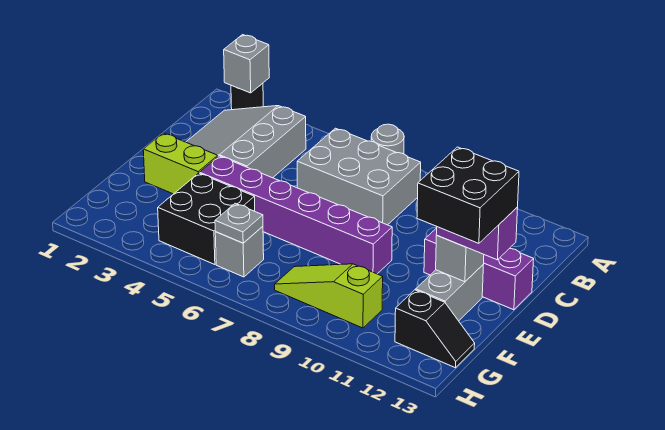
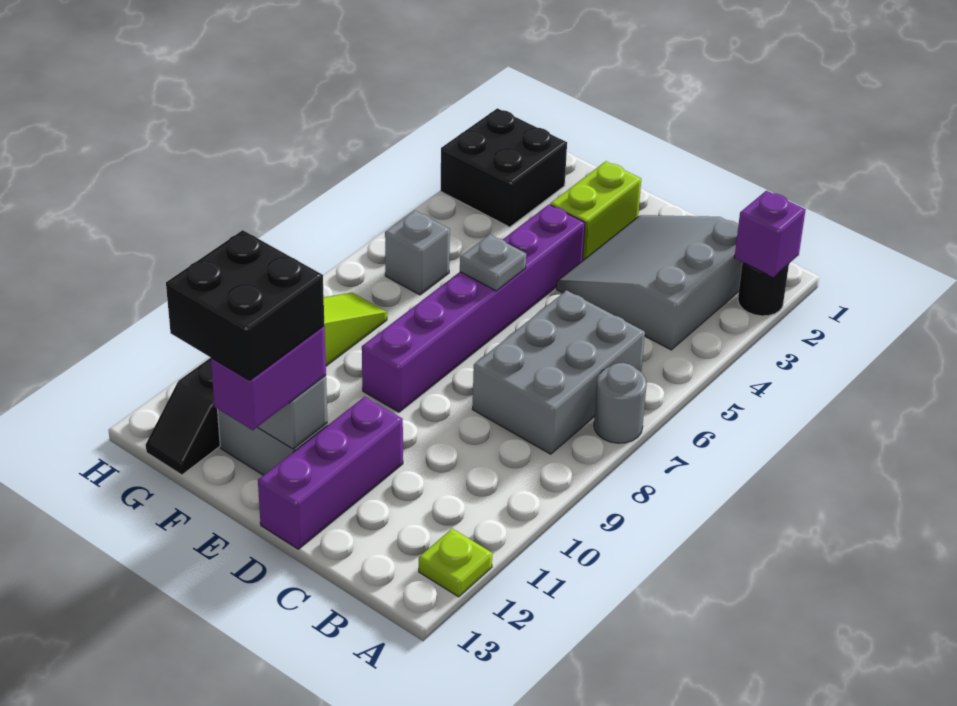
grey 1x1 brick [224,35,269,93] -> purple 1x1 brick [734,191,806,277]
none -> lime 1x1 plate [419,529,492,597]
grey 3x3 slope [186,106,306,178] -> grey 3x3 slope turned to [556,215,743,350]
black 2x2 brick [158,173,255,265] -> black 2x2 brick moved to [440,108,567,227]
grey 1x1 plate [215,203,263,243] -> grey 1x1 plate moved to [460,234,526,291]

